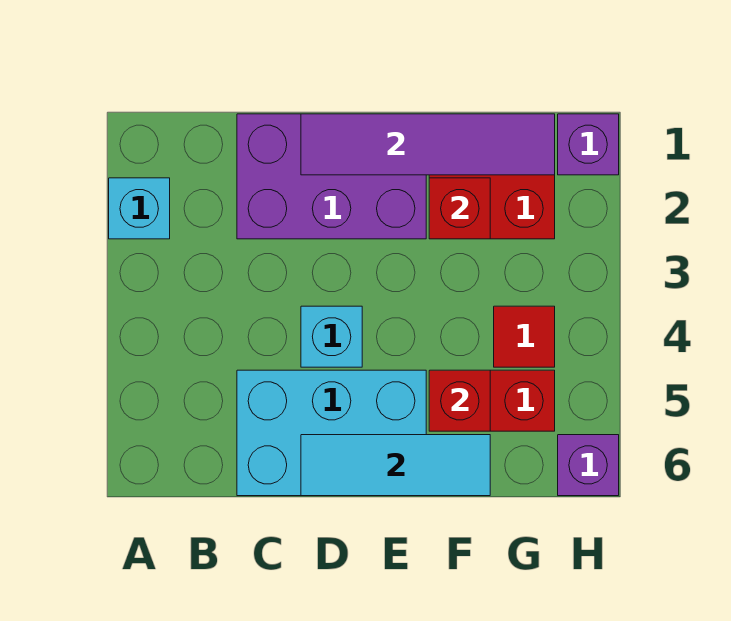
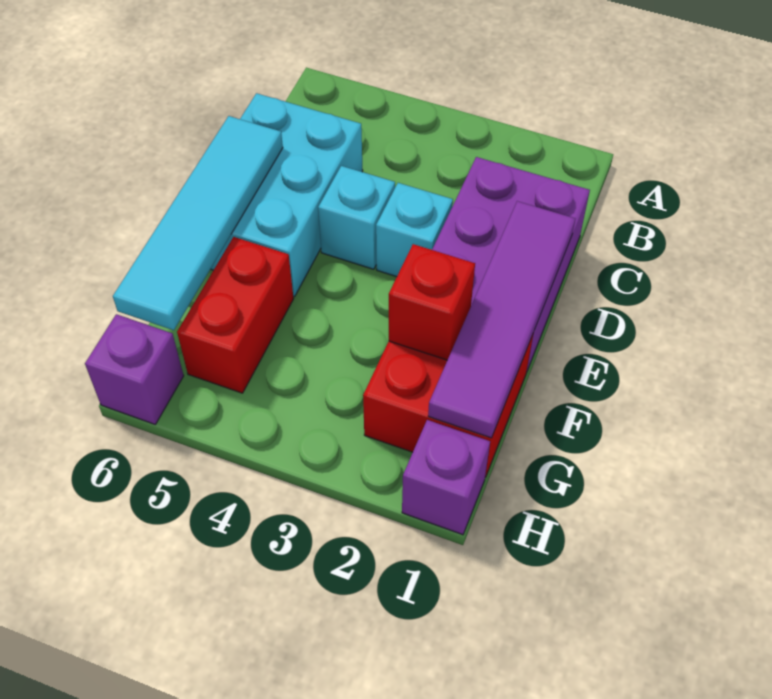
cyan 1x1 brick [109,178,170,239] -> cyan 1x1 brick moved to [376,183,453,277]
cyan 1x3 tile [301,435,490,496] -> cyan 1x4 tile [113,116,283,330]
red 1x1 brick [429,370,490,431] -> none
red 1x1 tile [494,306,555,367] -> none

